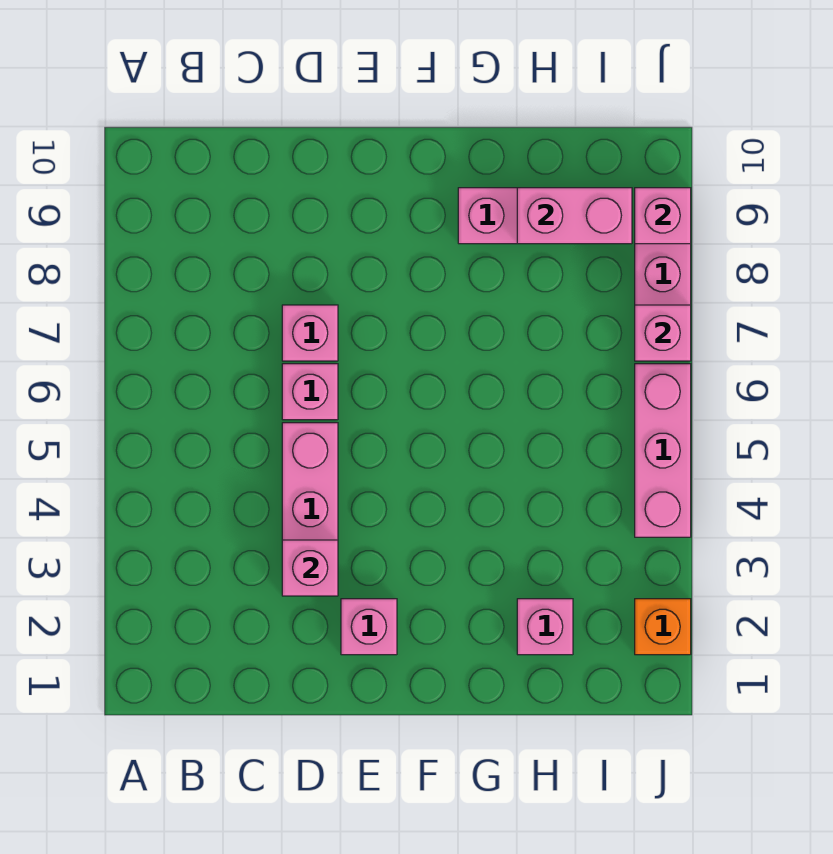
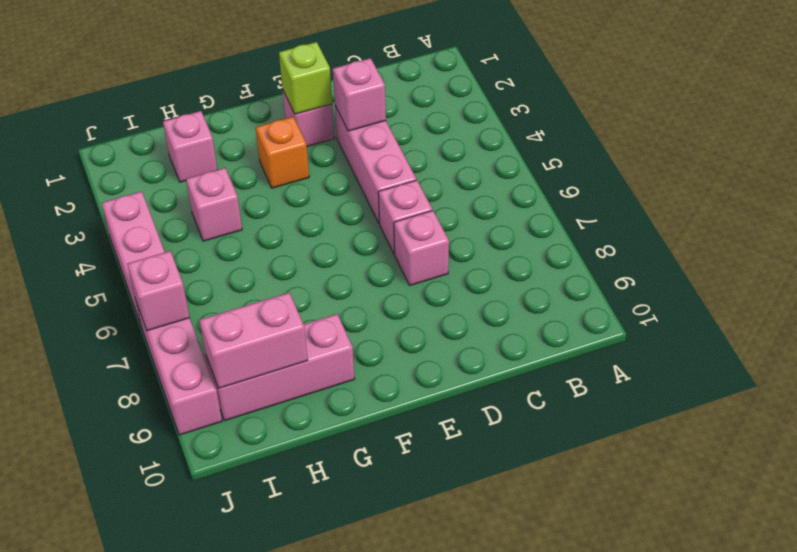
none -> lime 1x1 brick [279,42,332,114]
orange 1x1 brick [635,599,691,655] -> orange 1x1 brick moved to [256,117,309,188]
pink 1x1 brick [635,188,691,244] -> pink 1x1 brick moved to [186,168,242,241]

